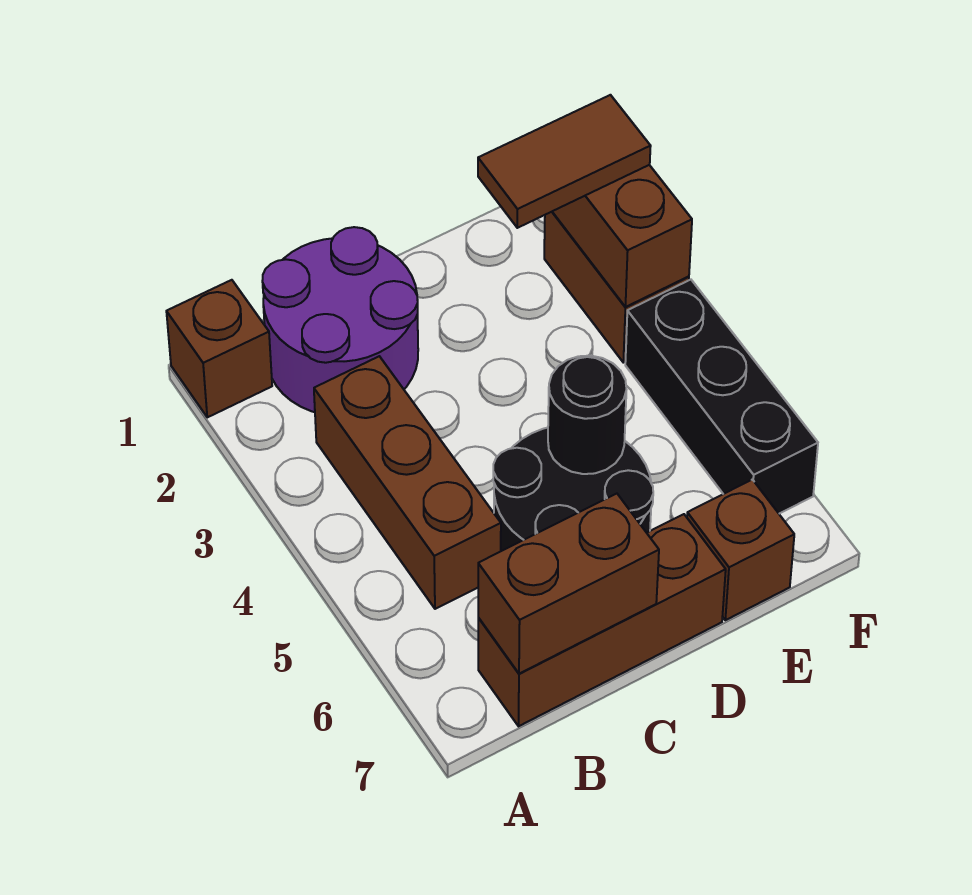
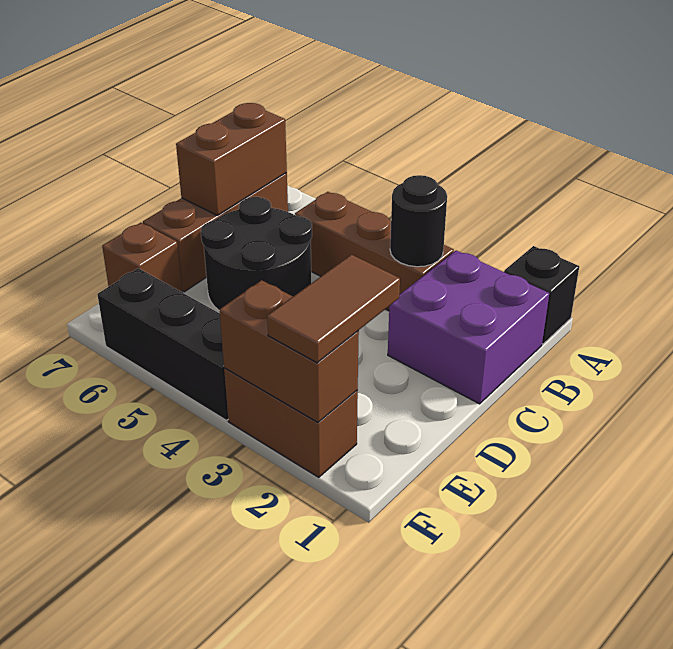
brown 1x1 brick [166,280,272,417] -> black 1x1 brick [504,246,579,344]
purple 2x2 round brick [262,227,418,412] -> purple 2x2 brick [388,250,549,404]
black 1x1 round brick [548,356,626,474] -> black 1x1 round brick moved to [390,175,447,267]

